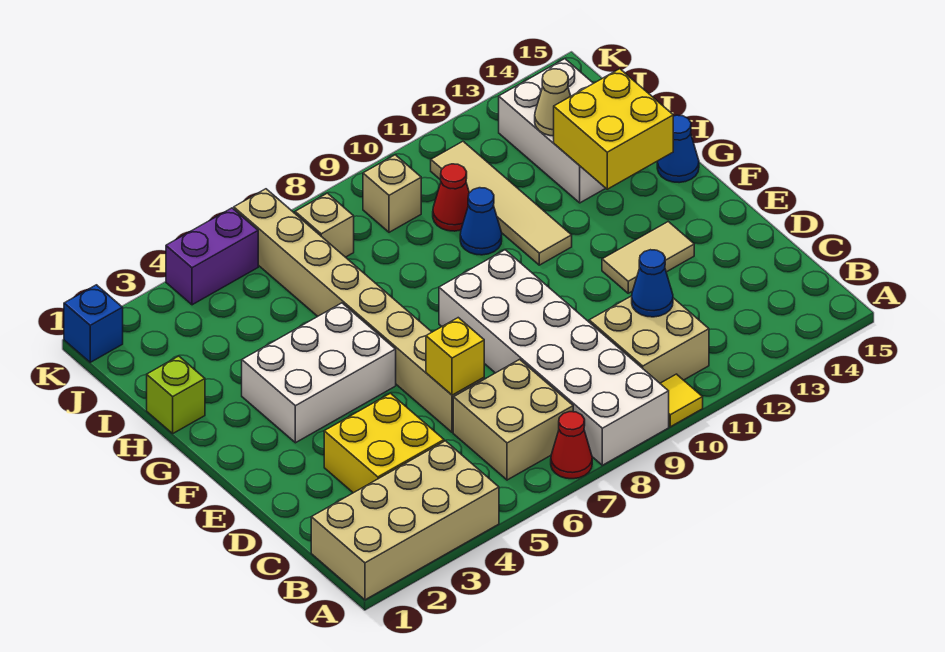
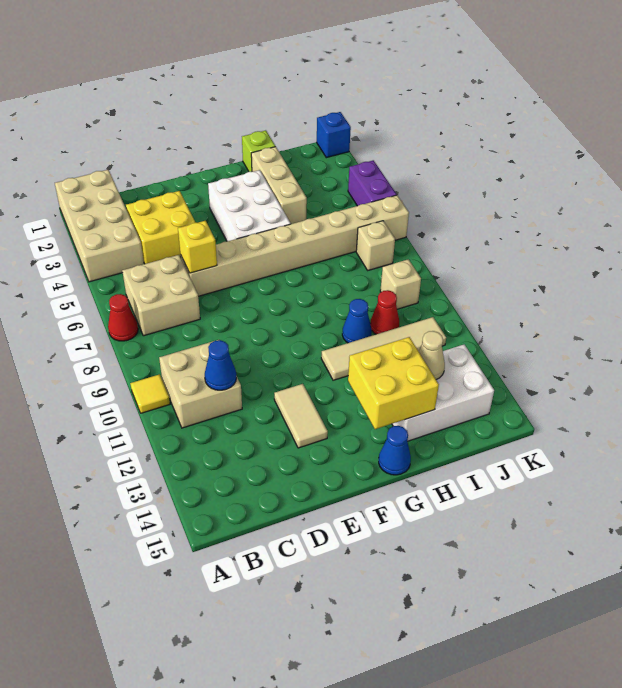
white 2x6 brick [439,250,669,465] -> none
none -> tan 1x3 brick [251,147,307,224]

